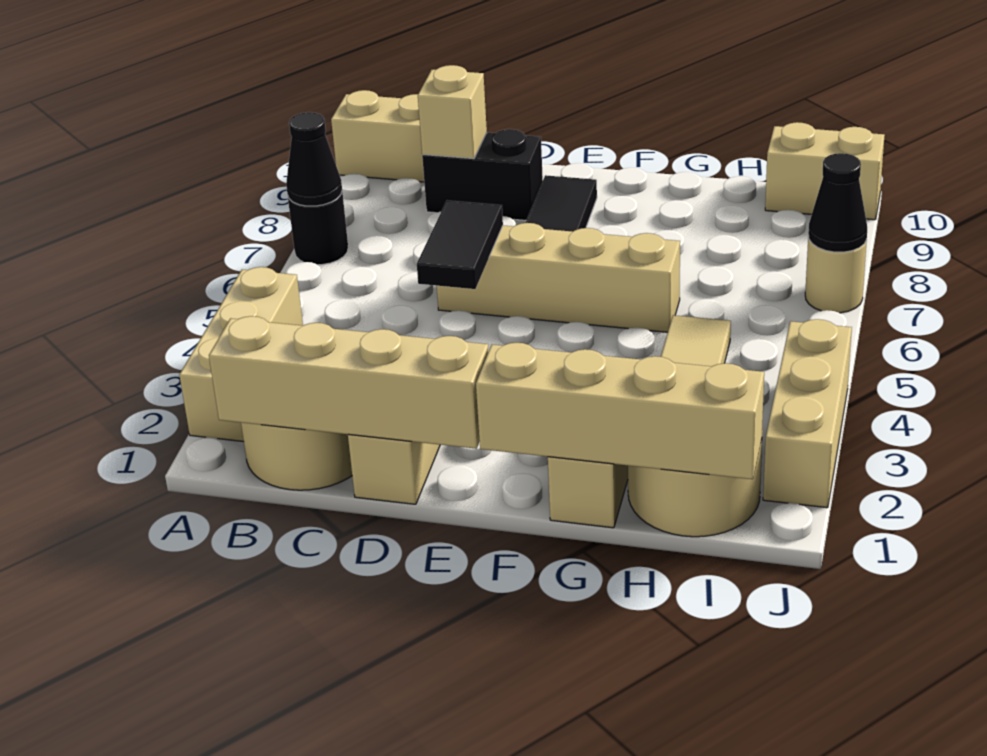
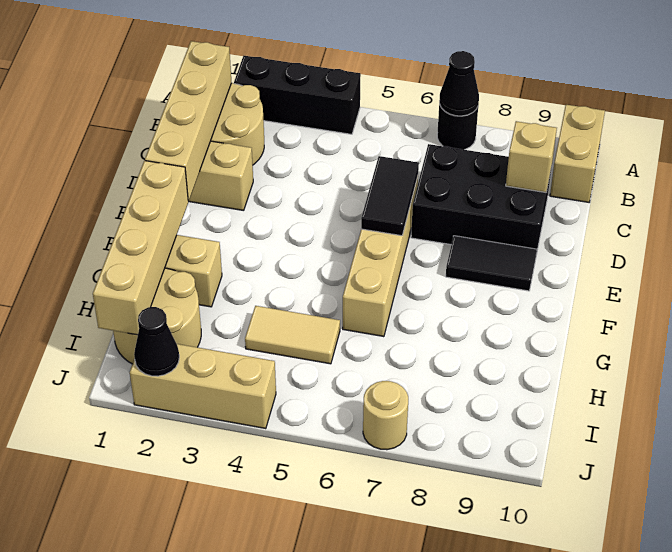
tan 1x3 brick [179,267,303,442] -> black 1x3 brick [234,56,361,134]
black 1x2 brick [422,129,543,220] -> black 2x3 brick [411,144,552,255]
black 1x2 tile [417,200,503,289] -> black 1x2 tile turned to [361,156,419,236]
tan 1x2 brick [765,122,885,220] -> none
black 1x1 cone [808,153,867,252] -> black 1x1 cone moved to [134,307,179,376]

